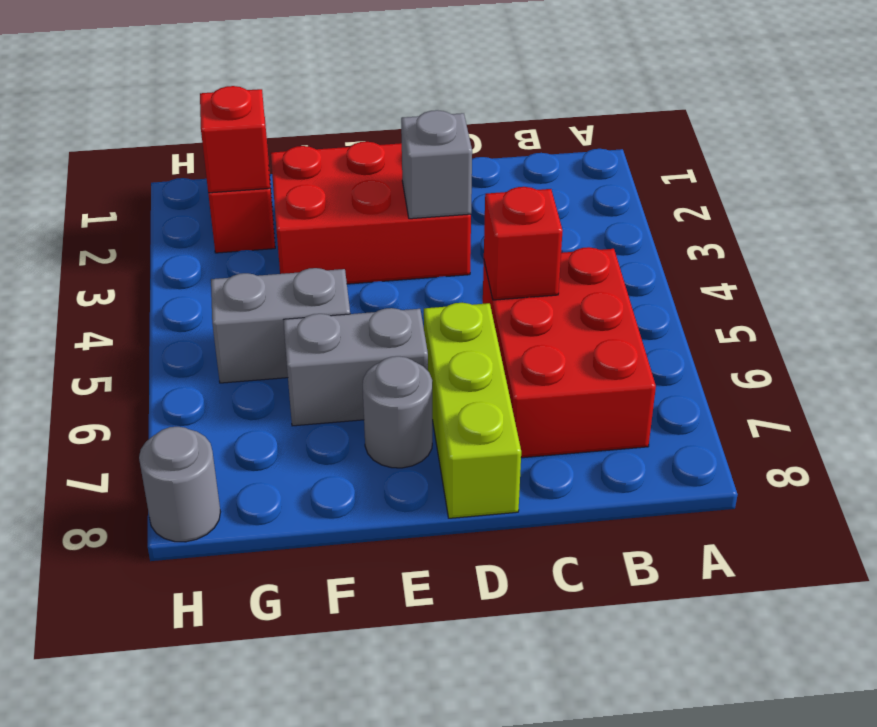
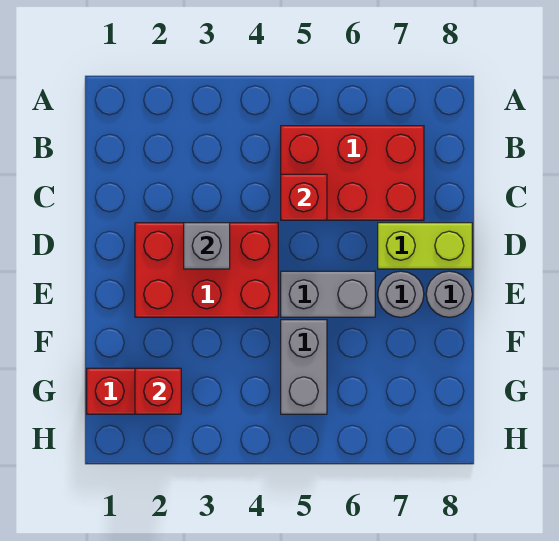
red 2x3 brick [271,142,471,284] -> red 2x3 brick turned to [135,223,278,317]
lime 1x3 brick [424,303,521,518] -> lime 1x2 brick [378,223,472,269]
grey 1x2 brick [283,308,428,426] -> grey 1x2 brick turned to [281,271,375,317]
grey 1x1 round brick [139,427,220,542] -> grey 1x1 round brick moved to [426,271,472,317]

